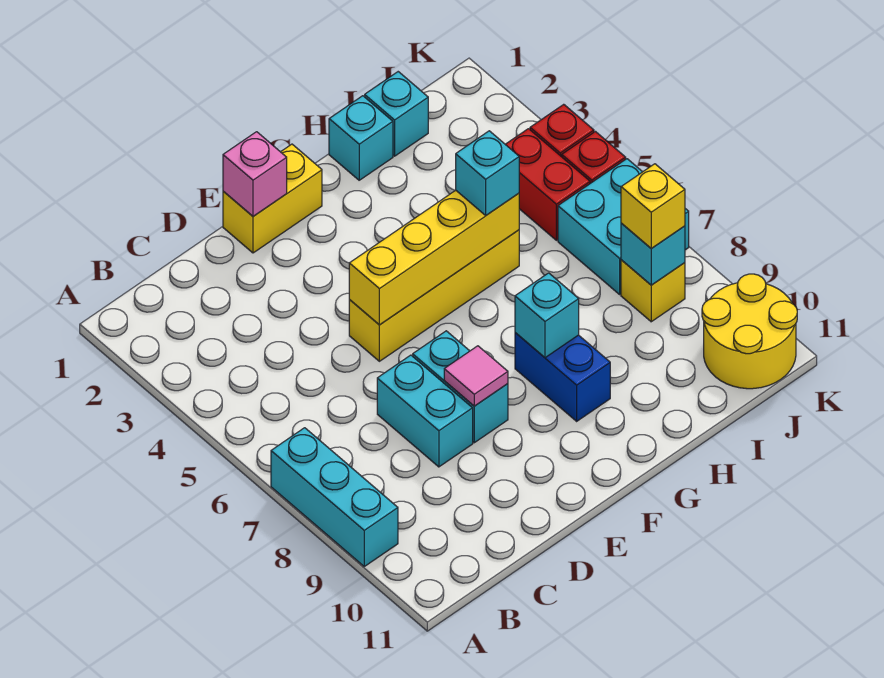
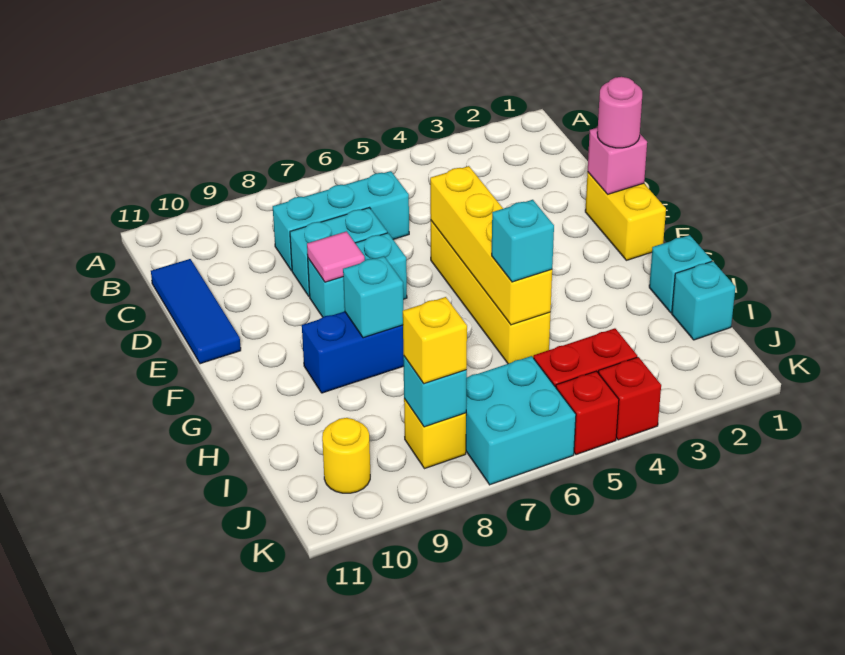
cyan 1x3 brick [271,428,398,566] -> cyan 1x3 brick moved to [273,171,409,271]
none -> blue 1x3 tile [151,259,241,364]
none -> pink 1x1 round brick [597,77,642,148]
yellow 2x2 round brick [702,274,797,389] -> yellow 1x1 round brick [322,418,370,493]

